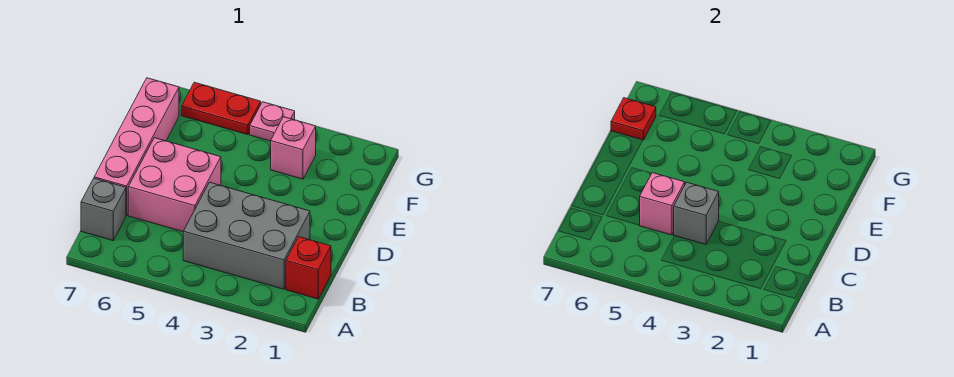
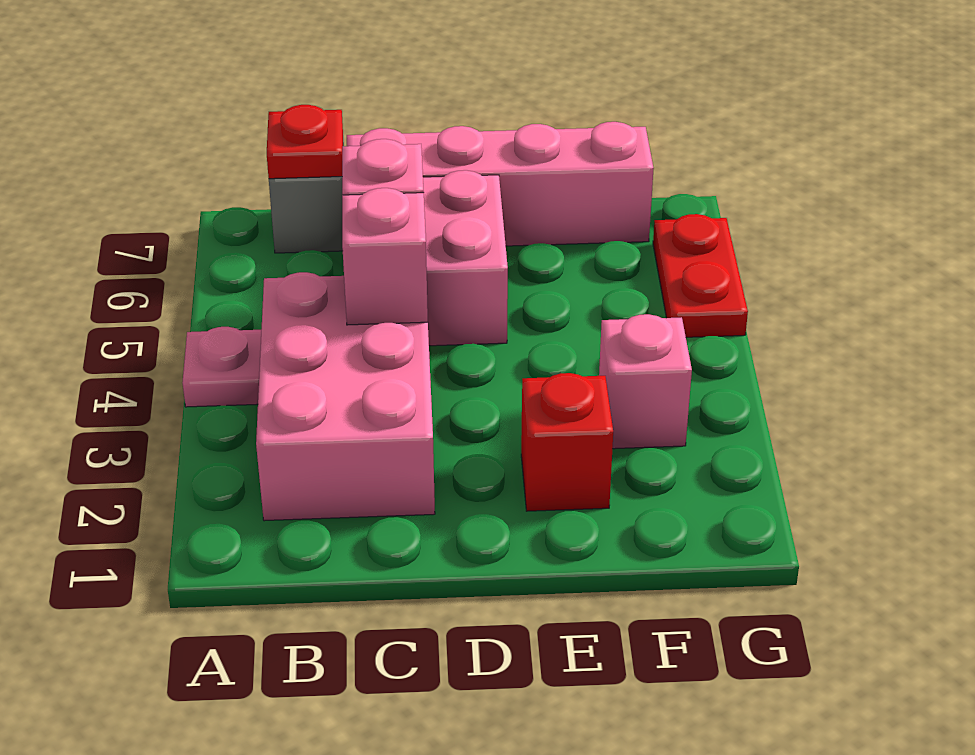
red 1x1 brick [286,237,331,299] -> red 1x1 brick moved to [521,373,613,511]
grey 2x3 brick [183,182,310,289] -> pink 2x3 brick [256,272,435,521]
grey 1x1 brick [674,182,719,244] -> pink 1x1 brick [342,188,428,325]
red 1x1 plate [611,98,656,140] -> red 1x1 plate moved to [267,105,343,179]
pink 1x1 plate [250,102,295,141] -> pink 1x1 plate moved to [182,327,261,407]

